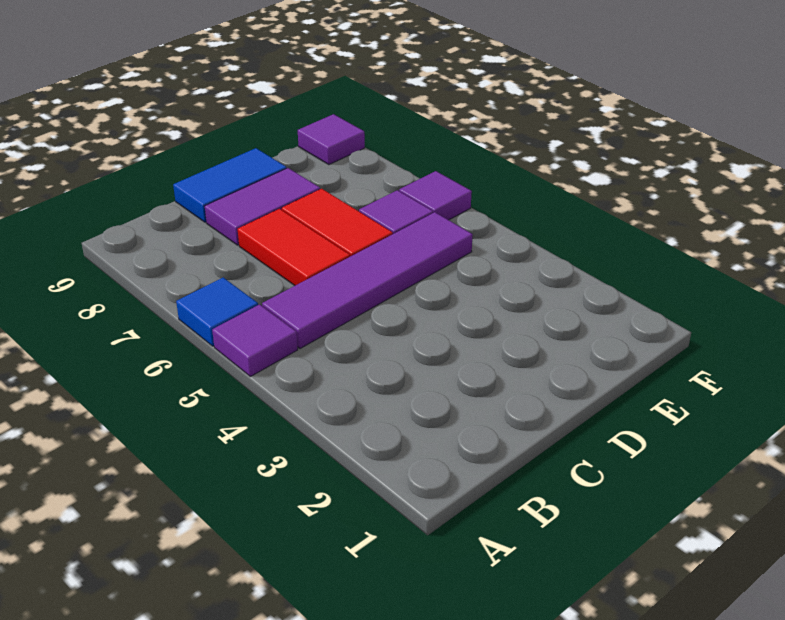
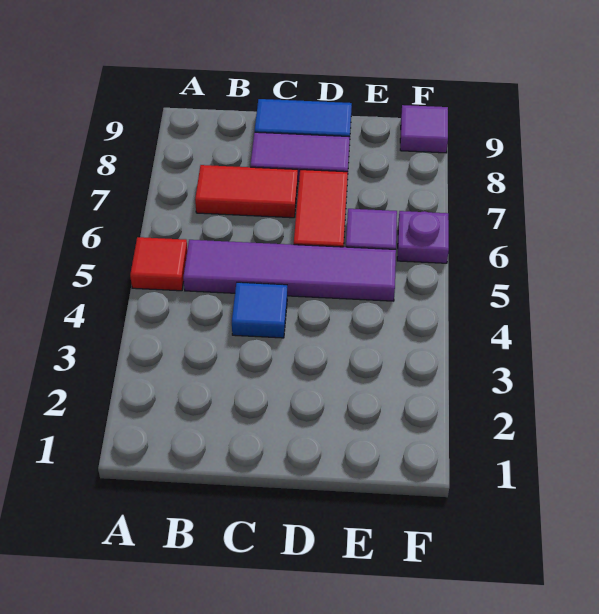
purple 1x1 tile [212,304,298,376] -> red 1x1 tile [130,237,188,291]
blue 1x1 tile [176,278,258,346] -> blue 1x1 tile moved to [232,282,287,338]
red 1x2 tile [238,209,350,285] -> red 1x2 tile turned to [195,165,298,218]
purple 1x1 tile [399,171,472,220] -> purple 1x1 plate [397,211,449,263]

